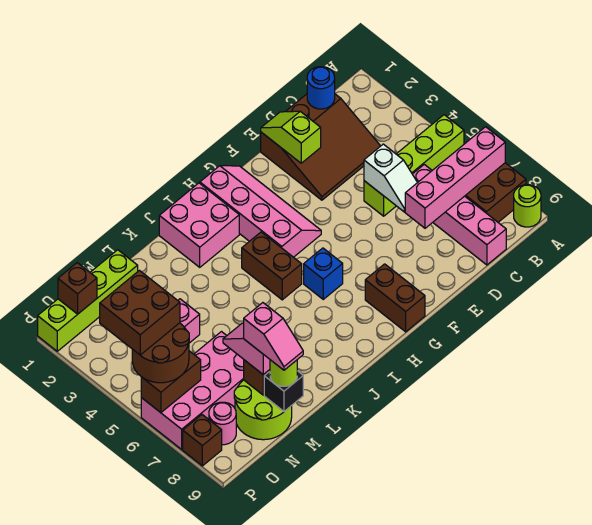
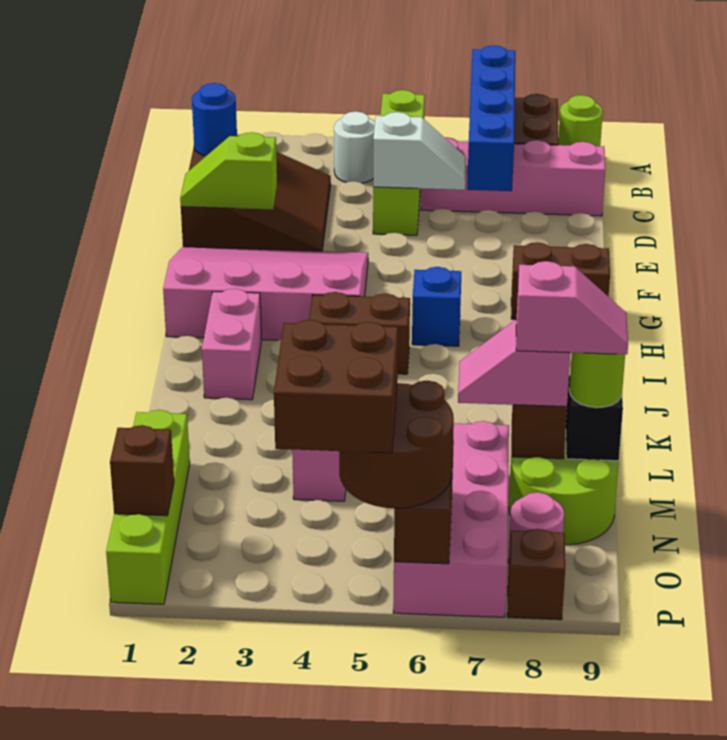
pink 1x4 brick [405,127,505,228] -> blue 1x4 brick [467,45,515,191]
none -> white 1x1 round brick [334,112,375,183]
pink 2x4 slope [200,166,321,257] -> pink 3x4 slope [163,247,368,340]
pink 2x2 brick [159,183,239,267] -> pink 1x2 brick [202,289,262,400]

